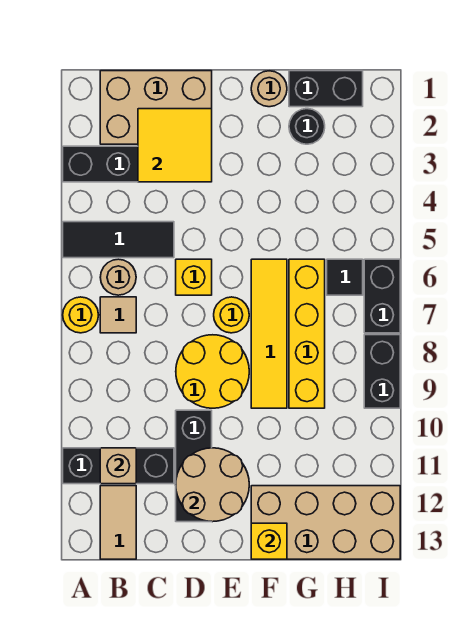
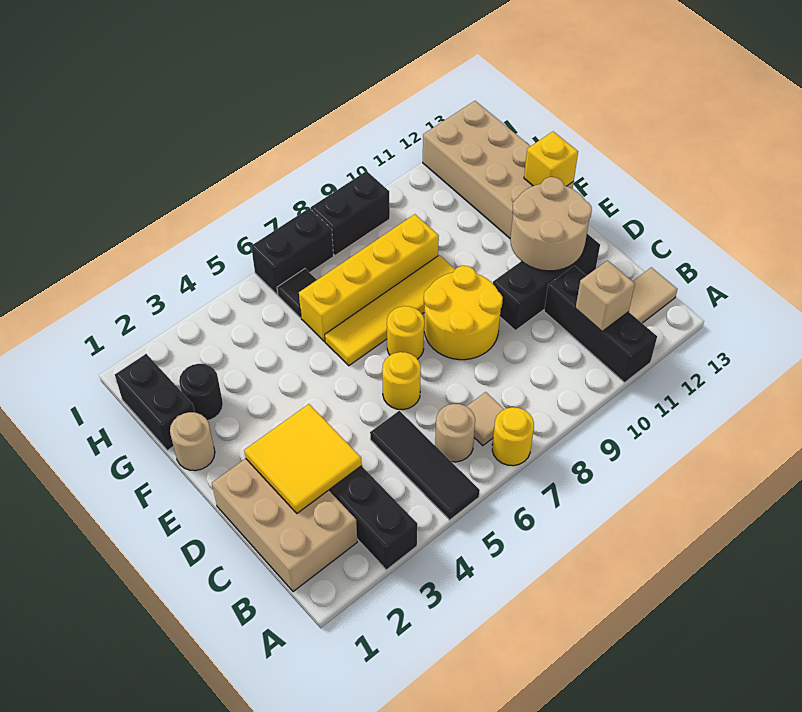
yellow 1x1 brick [176,259,212,295] -> yellow 1x1 round brick [382,352,421,410]

